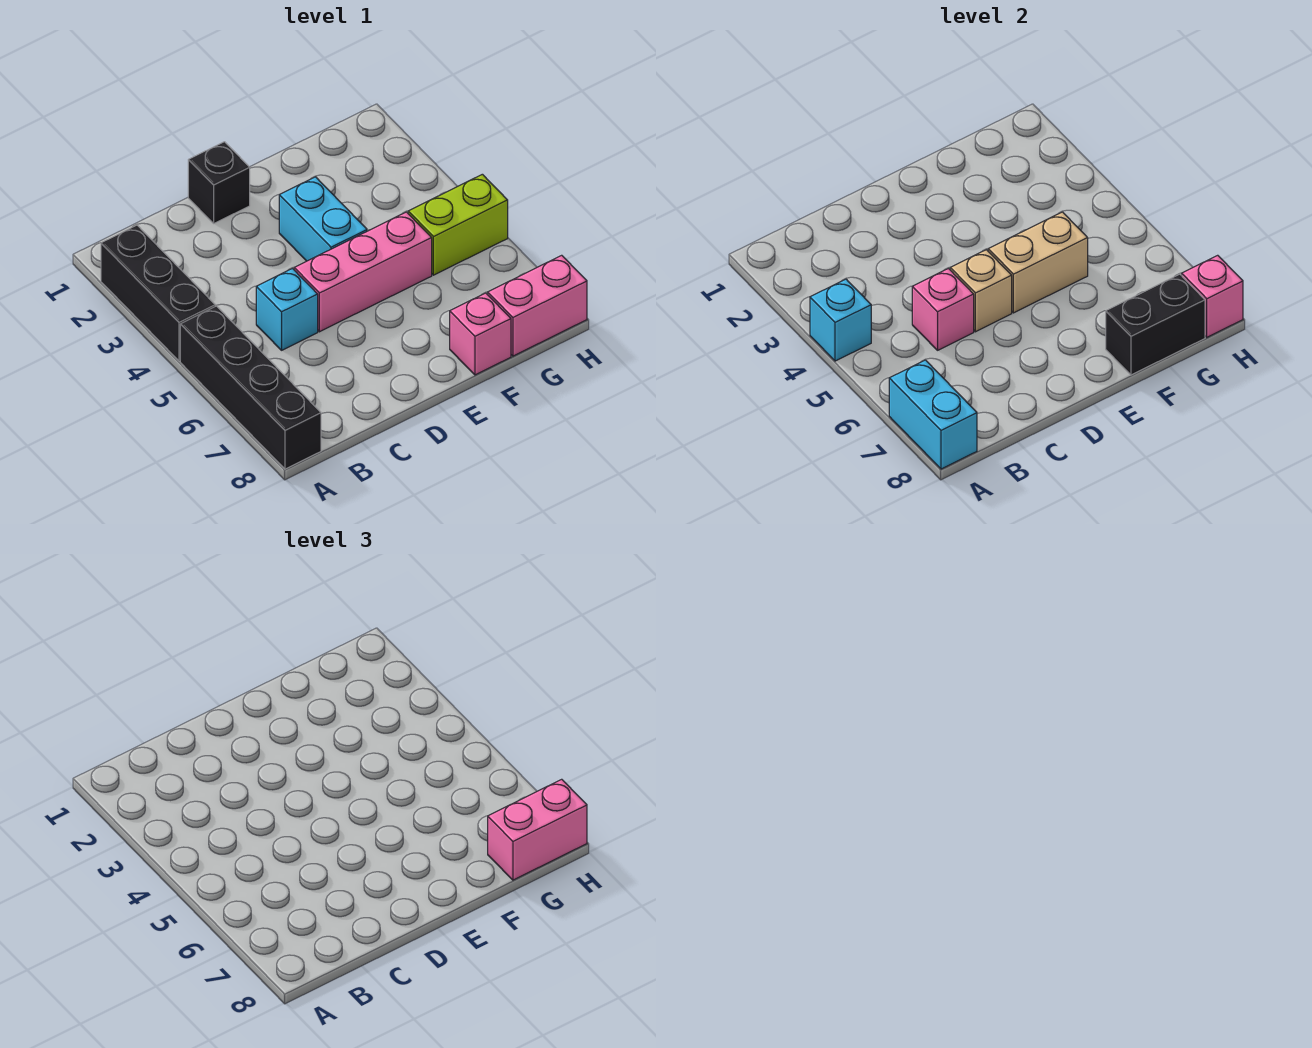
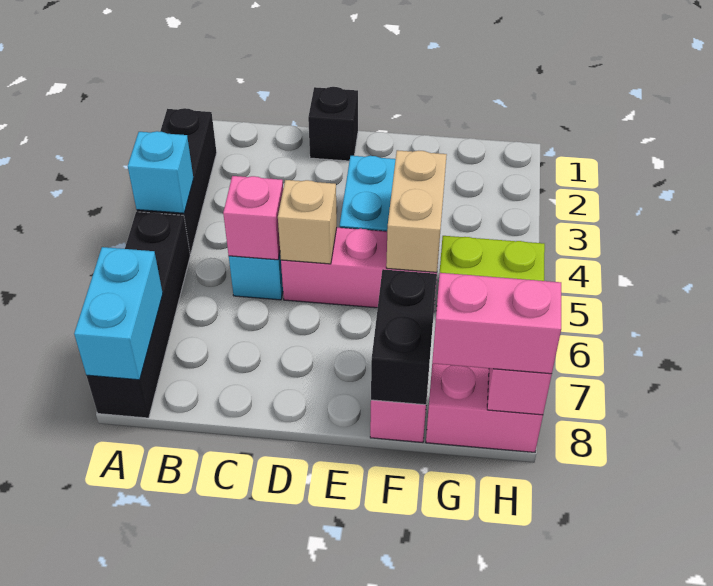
tan 1x2 brick [988,212,1088,313] -> tan 1x2 brick turned to [386,150,447,272]
black 1x2 brick [1106,274,1205,375] -> black 1x2 brick turned to [371,269,437,405]

